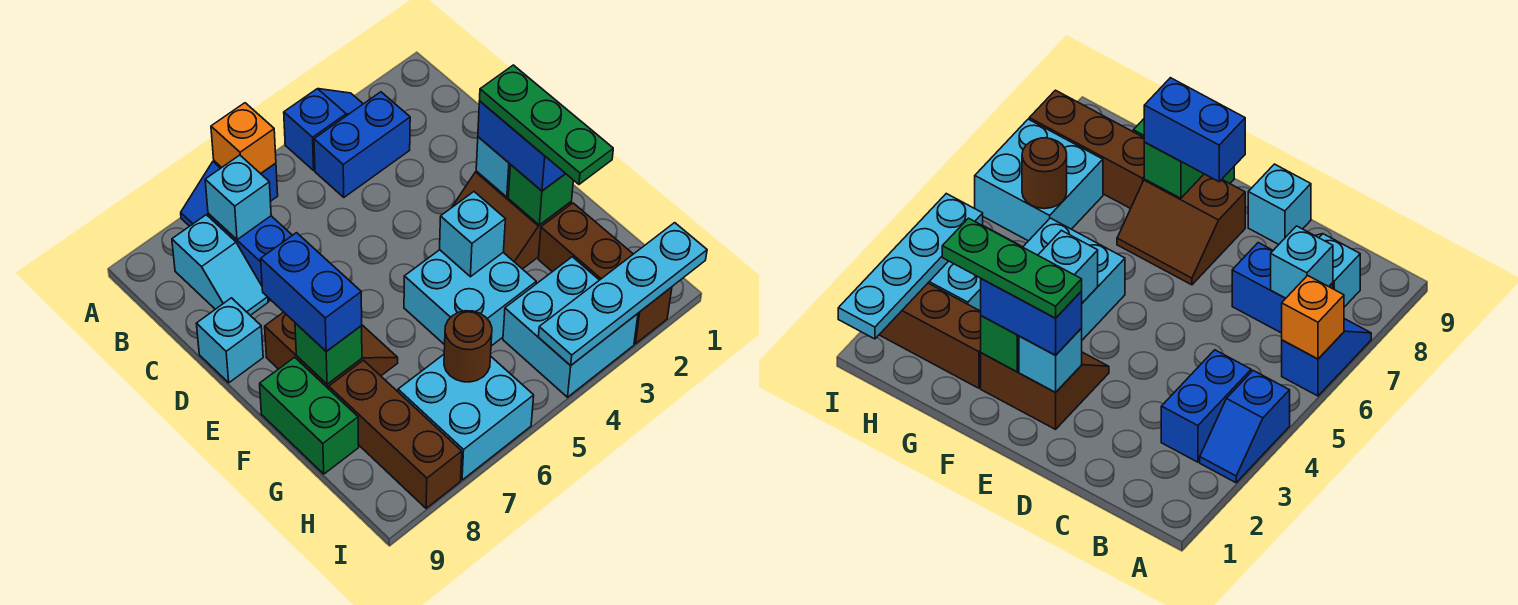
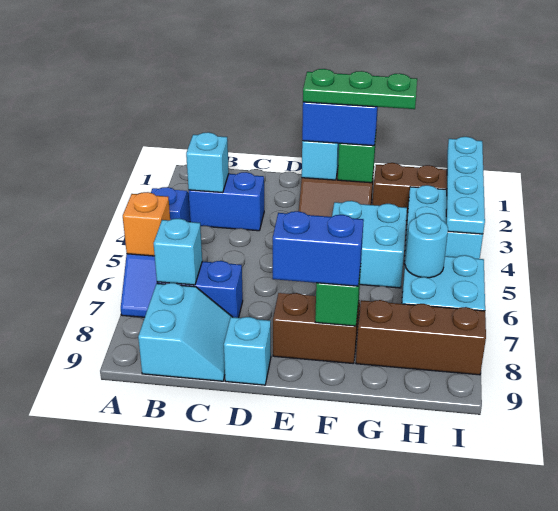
blue 1x2 brick [314,92,410,197] -> blue 1x2 brick turned to [189,172,264,231]
cyan 1x2 slope [172,215,268,315] -> cyan 2x2 slope [138,283,232,381]
cyan 1x1 brick [440,192,505,277] -> cyan 1x1 brick moved to [186,132,229,193]
green 1x2 brick [260,357,359,474] -> none
brown 1x1 round brick [444,311,492,382] -> cyan 1x1 round brick [405,213,448,278]

